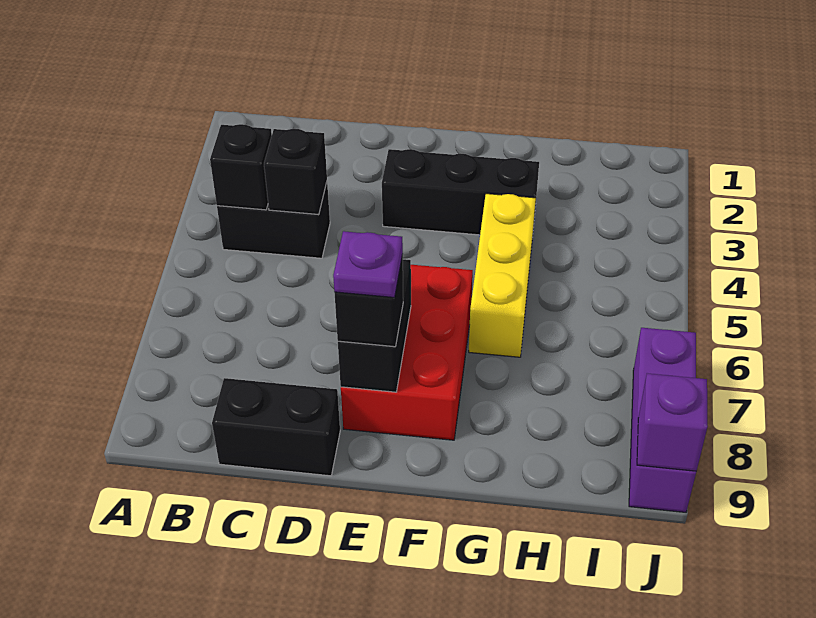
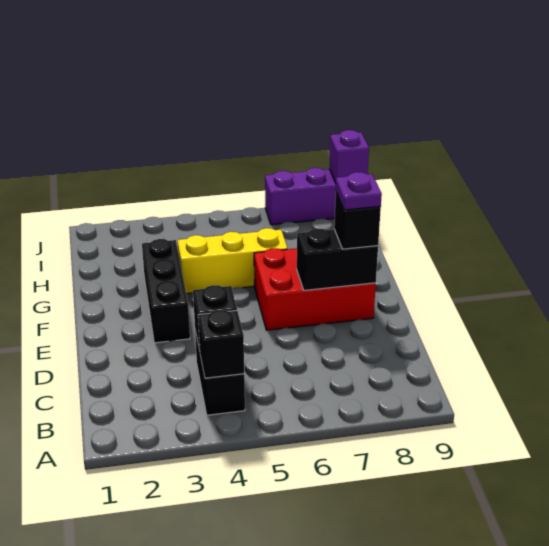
black 1x2 brick [212,378,340,476] -> none

